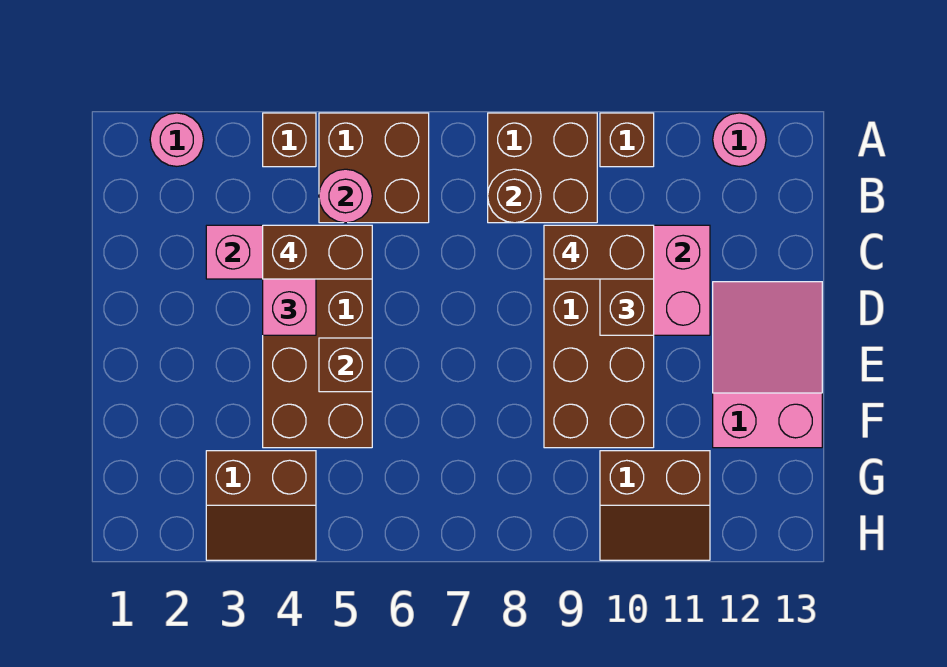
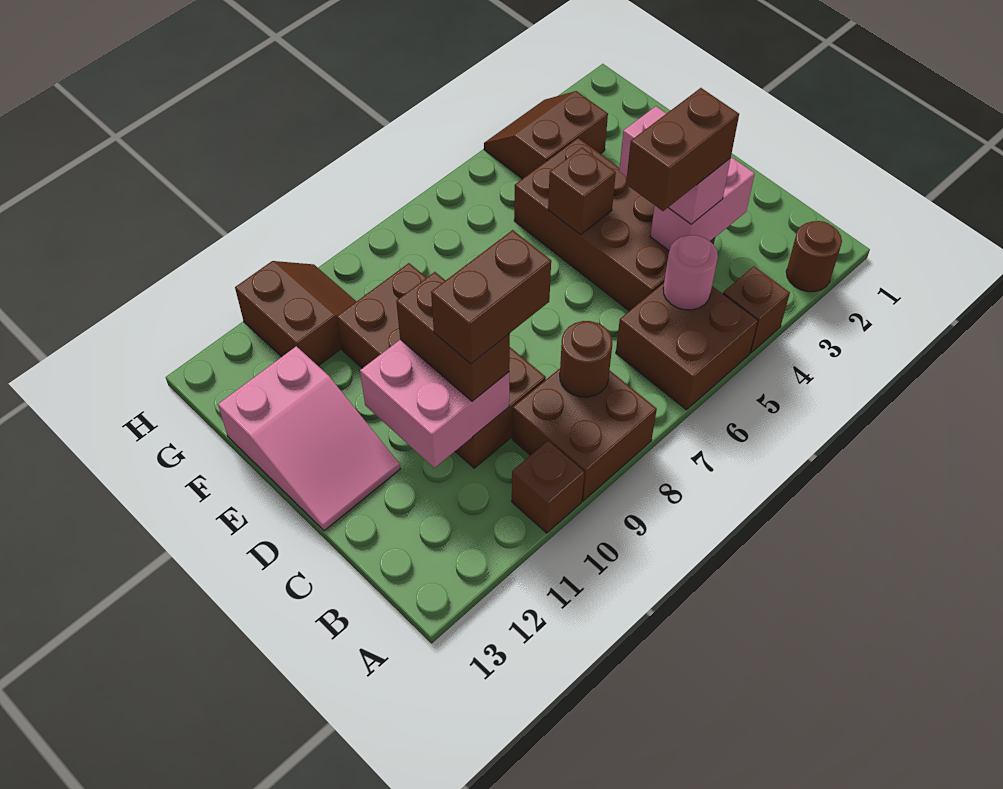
pink 1x1 round brick [150,113,204,166] -> brown 1x1 round brick [786,221,842,292]
pink 1x1 round brick [713,113,766,166] -> none
brown 2x2 slope [600,451,710,560] -> brown 2x2 slope turned to [235,261,357,366]

